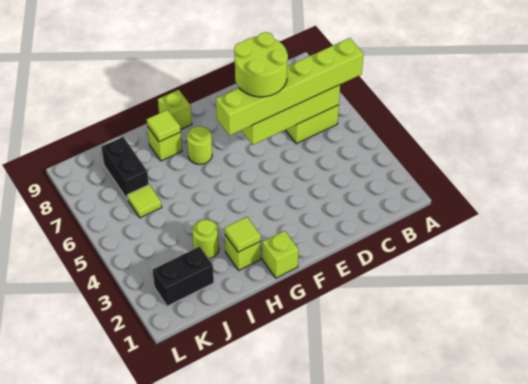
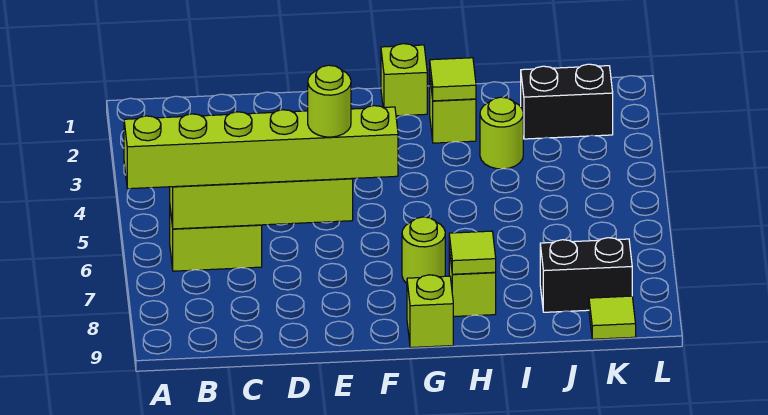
lime 2x2 round brick [234,32,288,97] -> lime 1x1 round brick [308,65,351,137]
lime 1x1 tile [127,185,162,218] -> lime 1x1 tile moved to [589,296,636,339]
black 1x2 brick [101,137,149,200] -> black 1x2 brick turned to [540,238,632,312]

